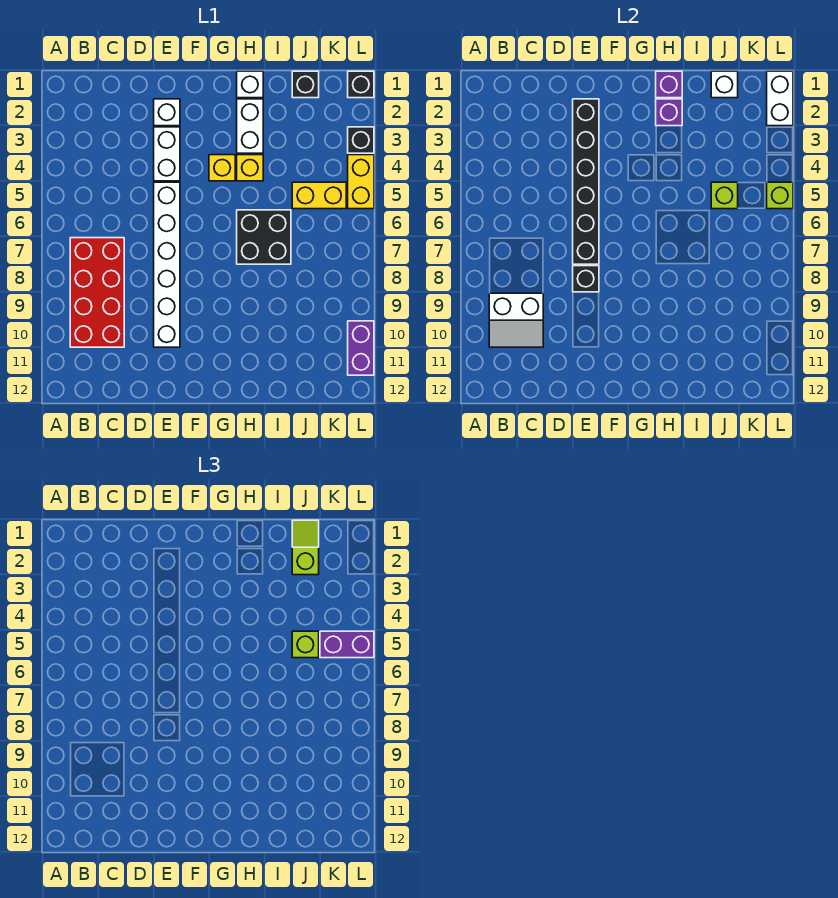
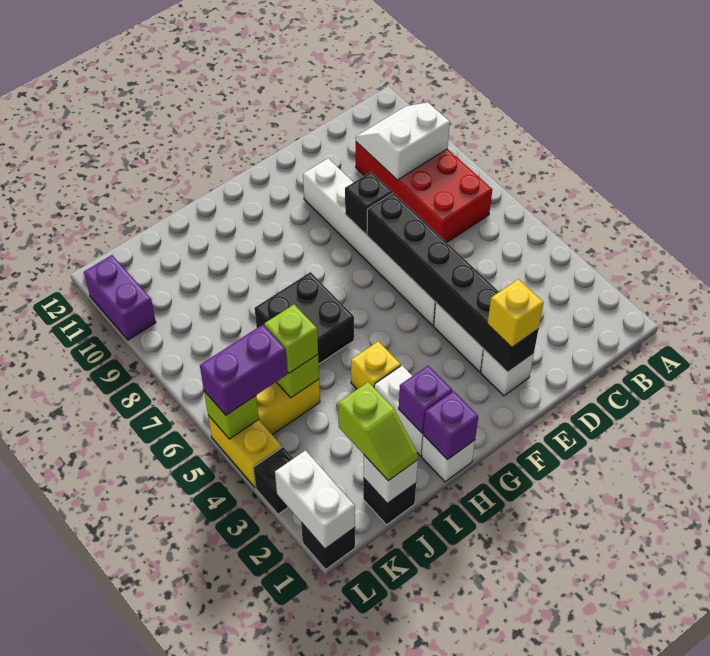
yellow 1x1 brick [209,155,235,181] -> yellow 1x1 brick moved to [487,279,544,347]

